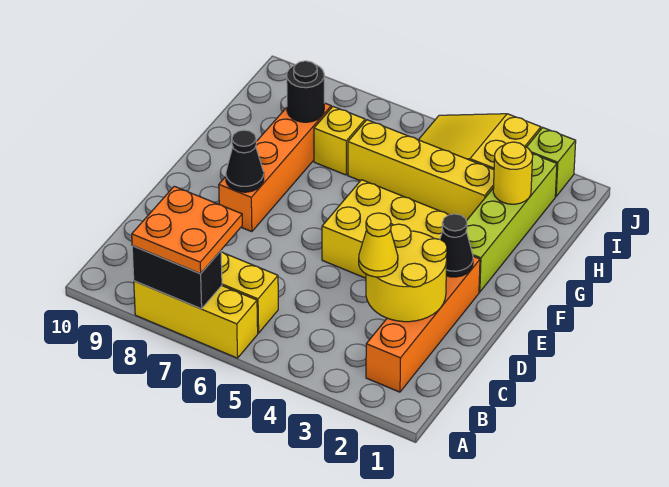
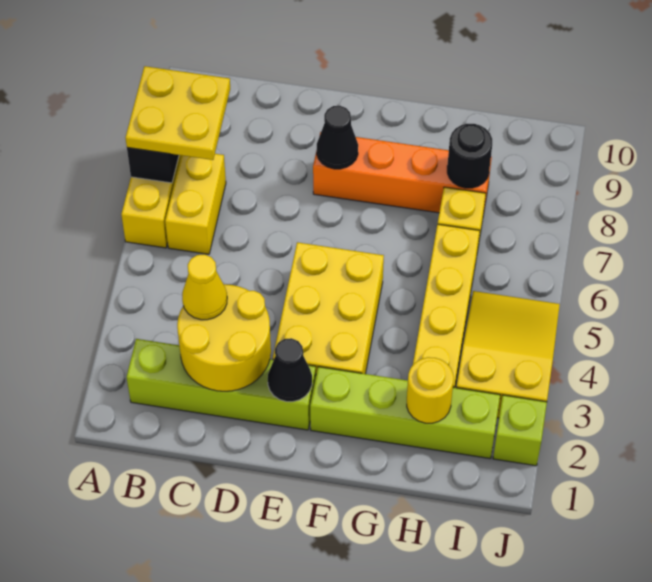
orange 2x2 plate [132,186,242,274] -> yellow 2x2 plate [125,66,230,160]
orange 1x4 brick [366,256,480,392] -> lime 1x4 brick [127,339,316,430]

